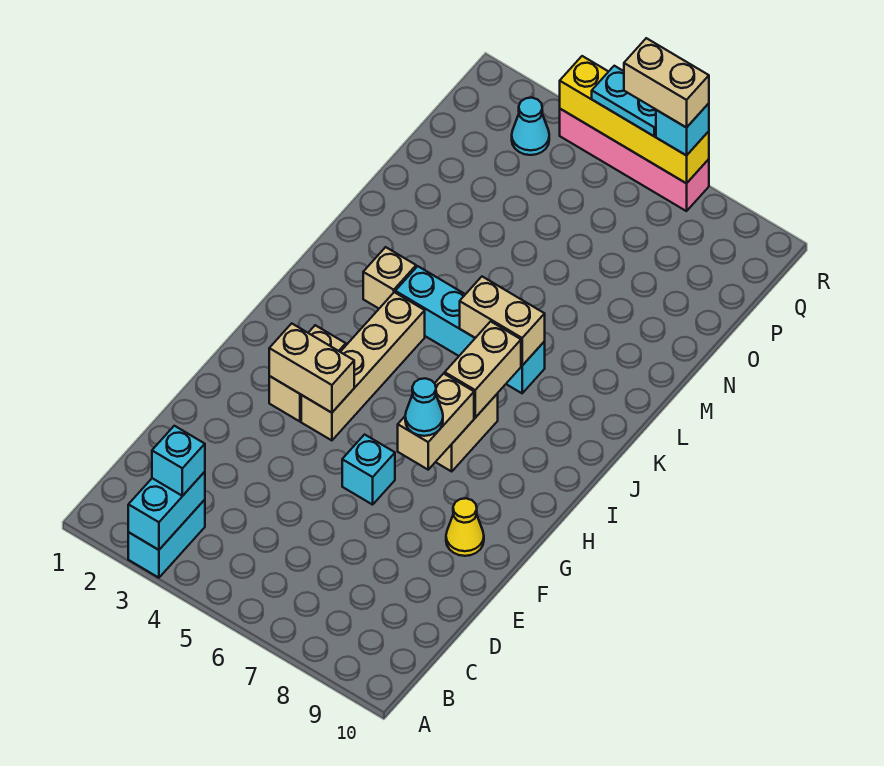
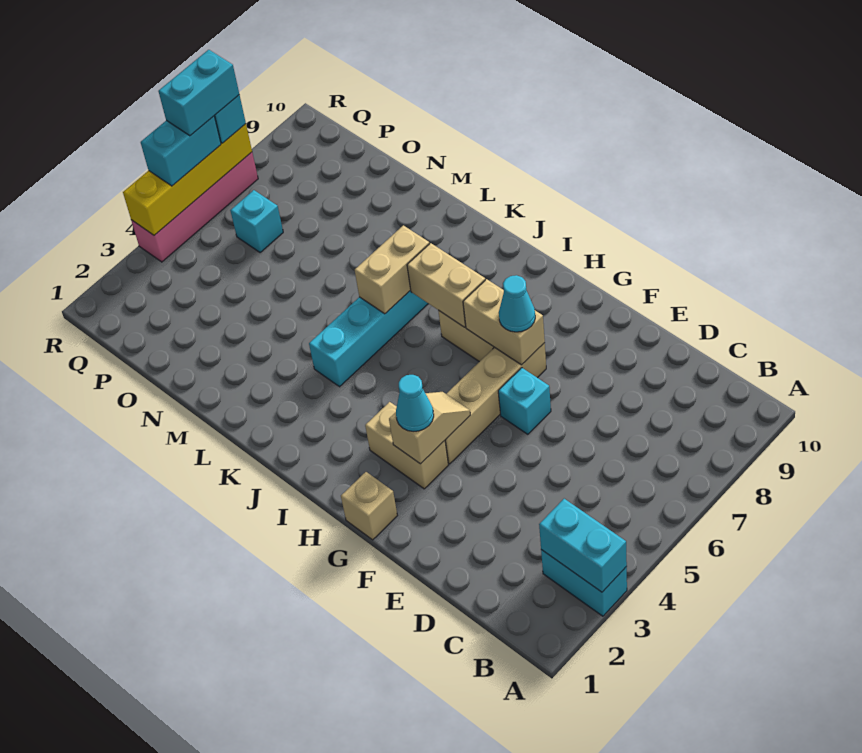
cyan 1x1 brick [152,426,205,496] -> cyan 1x1 brick moved to [230,190,283,253]
yellow 1x1 cone [446,498,484,556] -> none
tan 1x2 brick [269,323,354,413] -> tan 1x2 slope [389,392,470,464]
tan 1x4 brick [301,292,425,440] -> tan 1x4 brick turned to [445,343,546,464]
tan 1x1 brick [363,247,416,308] -> tan 1x1 brick moved to [341,472,397,540]
cyan 1x1 cone [512,98,549,155] -> cyan 1x1 cone moved to [396,375,434,432]
cyan 1x2 plate [592,66,656,136] -> cyan 1x2 brick [141,116,221,186]
tan 1x2 brick [624,38,709,128] -> cyan 1x2 brick [158,50,239,136]

